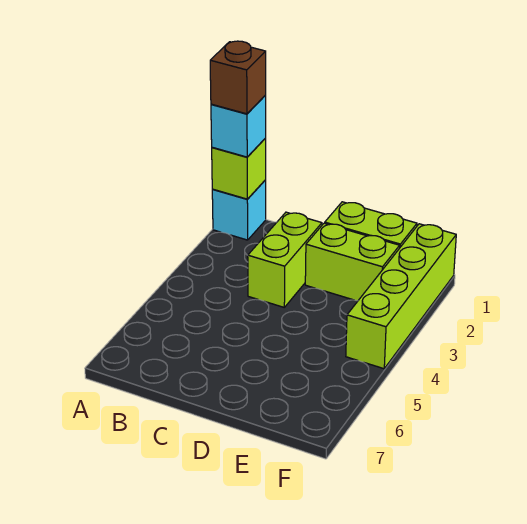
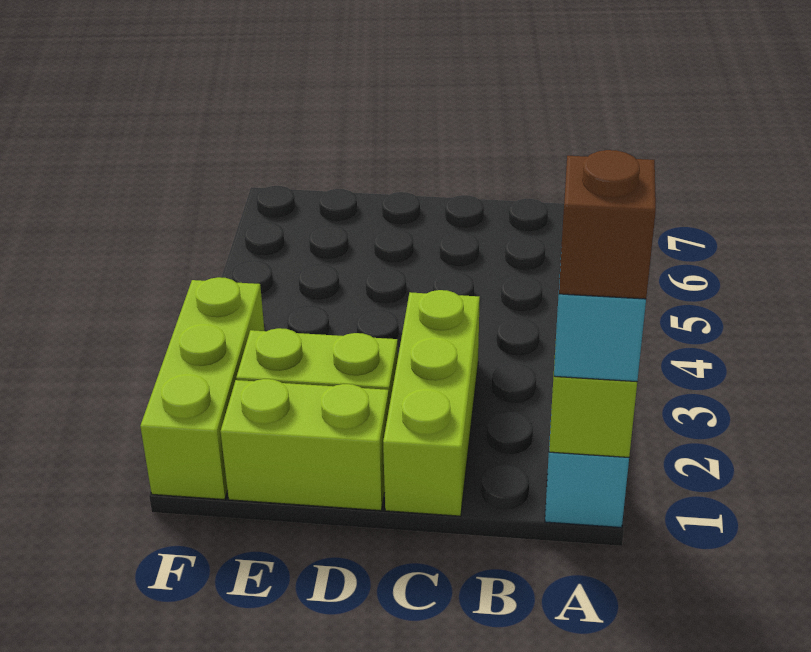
lime 1x2 brick [248,212,322,307] -> lime 1x3 brick [383,290,480,516]
lime 1x4 brick [346,224,456,369] -> lime 1x3 brick [140,277,264,500]

